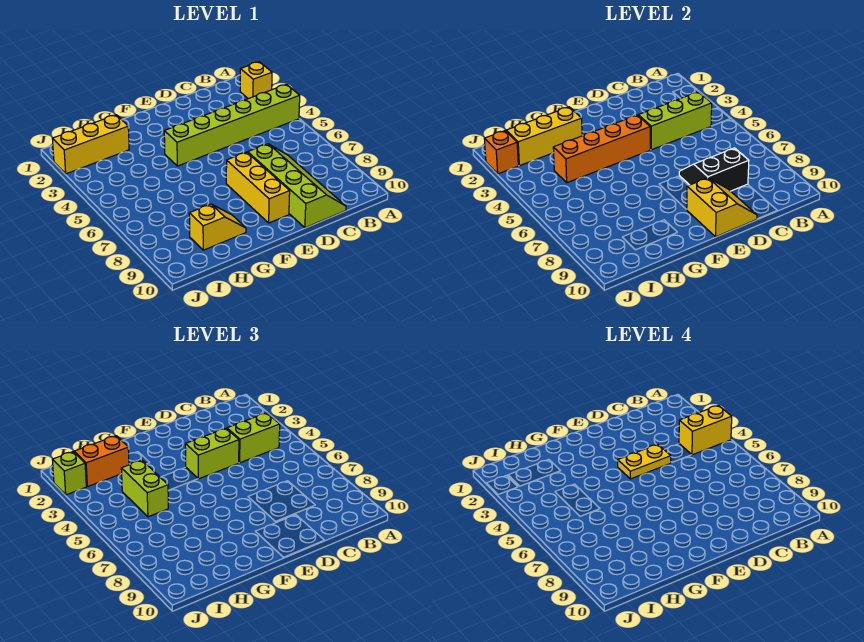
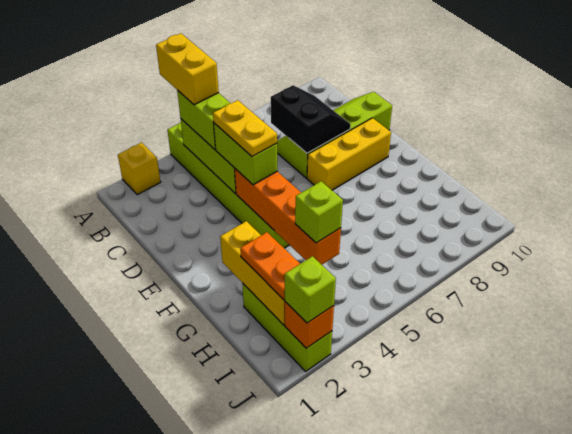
black 2x2 slope [679,148,749,191] -> black 2x2 slope turned to [271,85,351,153]
yellow 2x2 slope [686,178,757,237] -> none
yellow 1x2 slope [189,204,246,250] -> none
yellow 1x3 brick [52,115,129,174] -> lime 1x3 brick [242,283,332,371]
orange 1x2 brick [74,436,129,487] -> orange 1x2 plate [240,232,300,300]
lime 1x2 brick [121,460,168,517] -> lime 1x1 brick [295,181,343,243]

